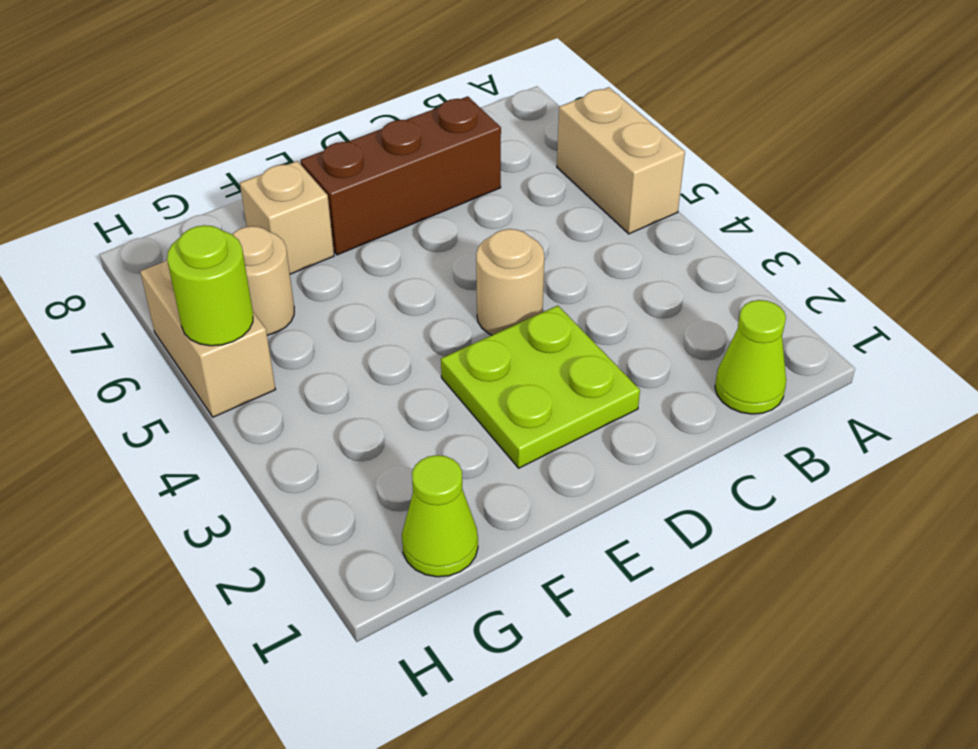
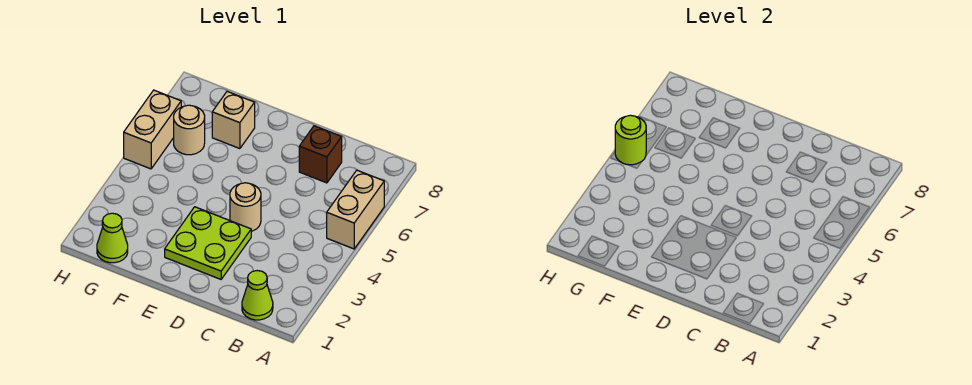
brown 1x3 brick [300,96,501,255] -> brown 1x1 brick [299,126,342,183]

